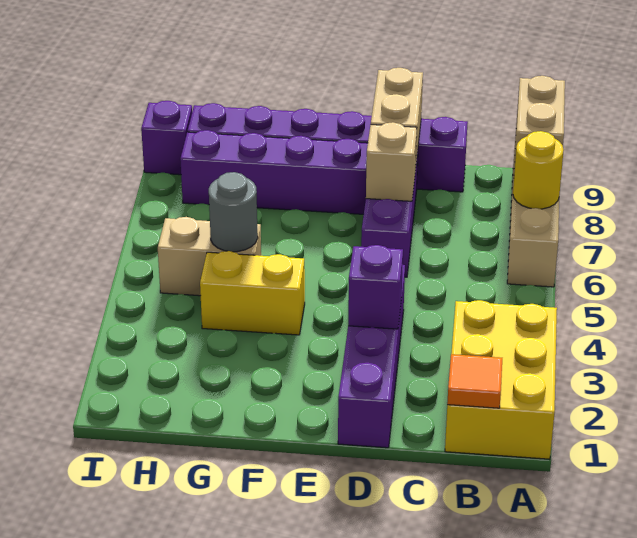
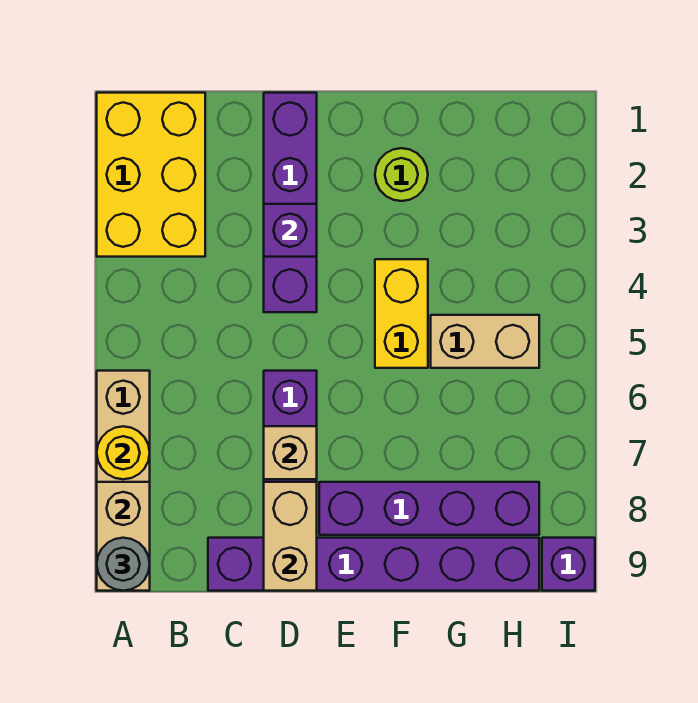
orange 1x1 tile [447,354,502,408] -> none
none -> lime 1x1 round brick [375,148,428,201]
yellow 1x2 brick [200,251,305,335] -> yellow 1x2 brick turned to [375,259,428,368]
grey 1x1 round brick [209,172,258,252] -> grey 1x1 round brick moved to [97,538,150,591]

